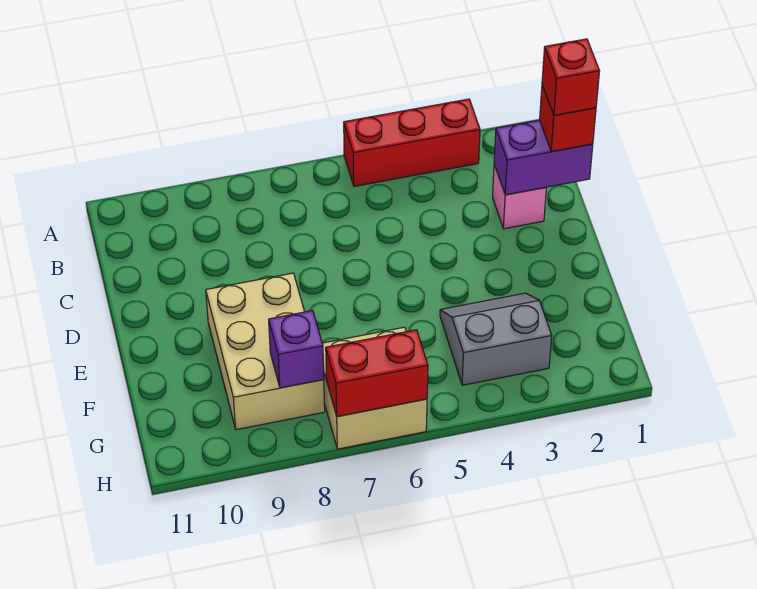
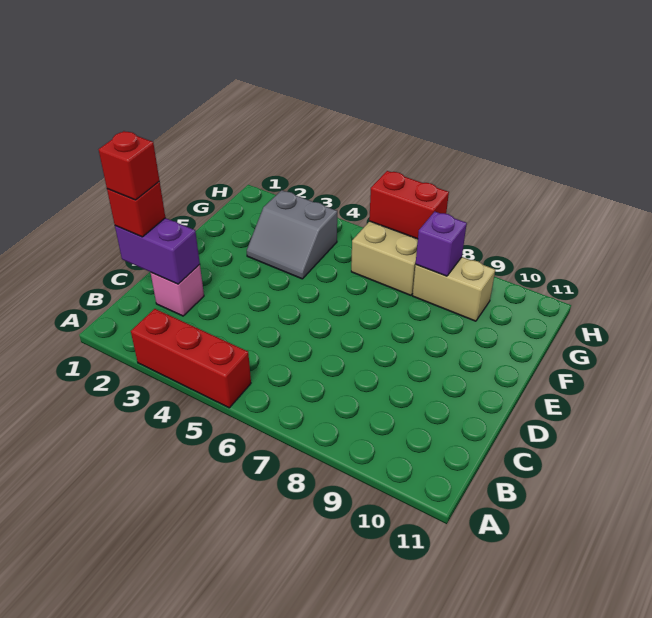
tan 2x3 brick [206,273,325,430] -> tan 1x2 brick [413,257,495,321]

